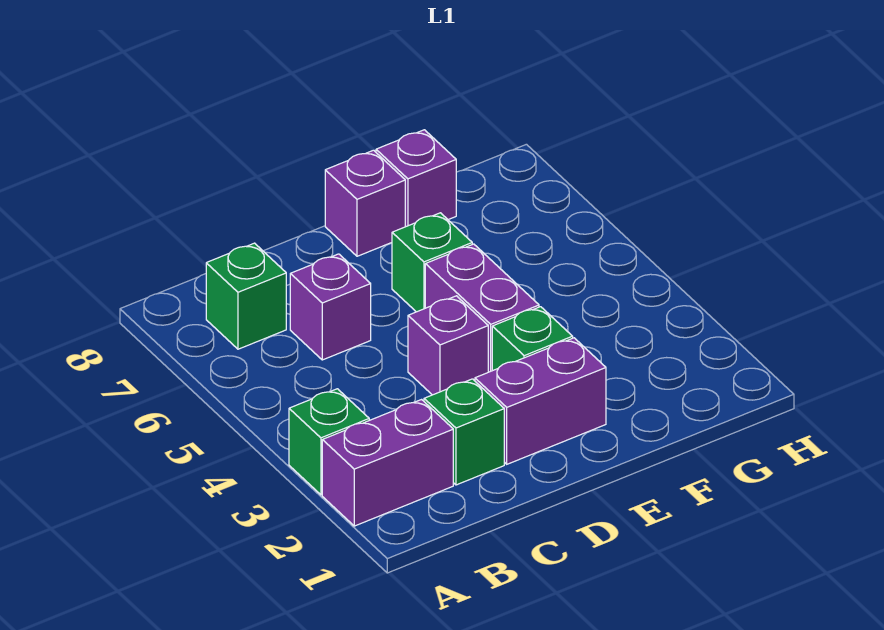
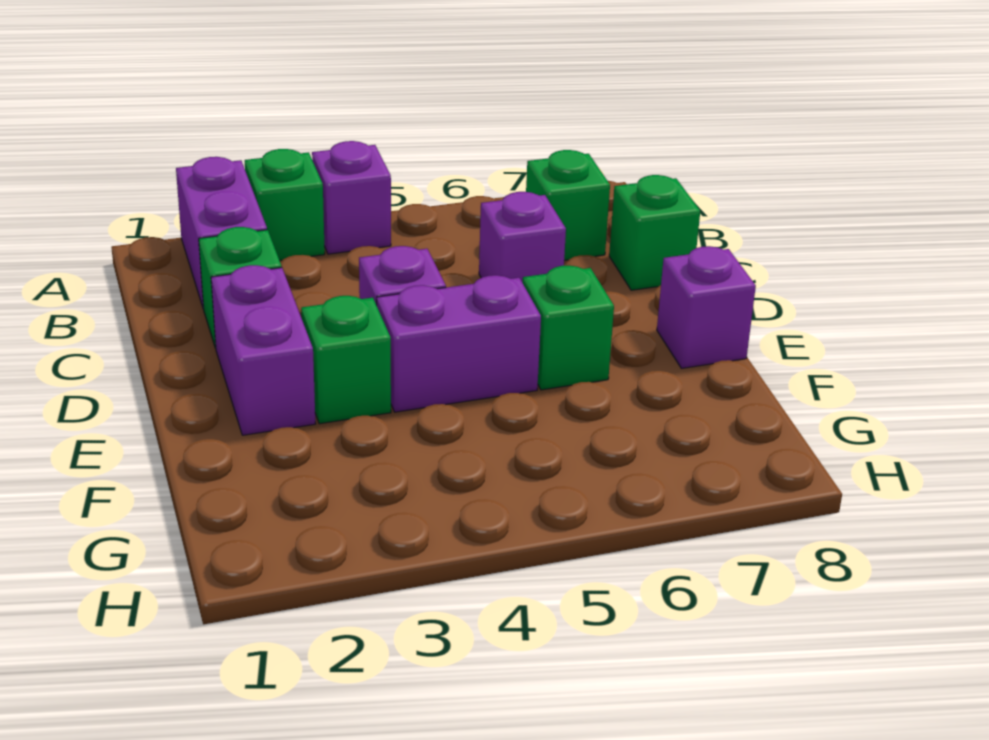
none -> green 1x1 brick [609,175,700,290]
purple 1x1 brick [376,130,456,227] -> purple 1x1 brick moved to [312,141,391,254]

